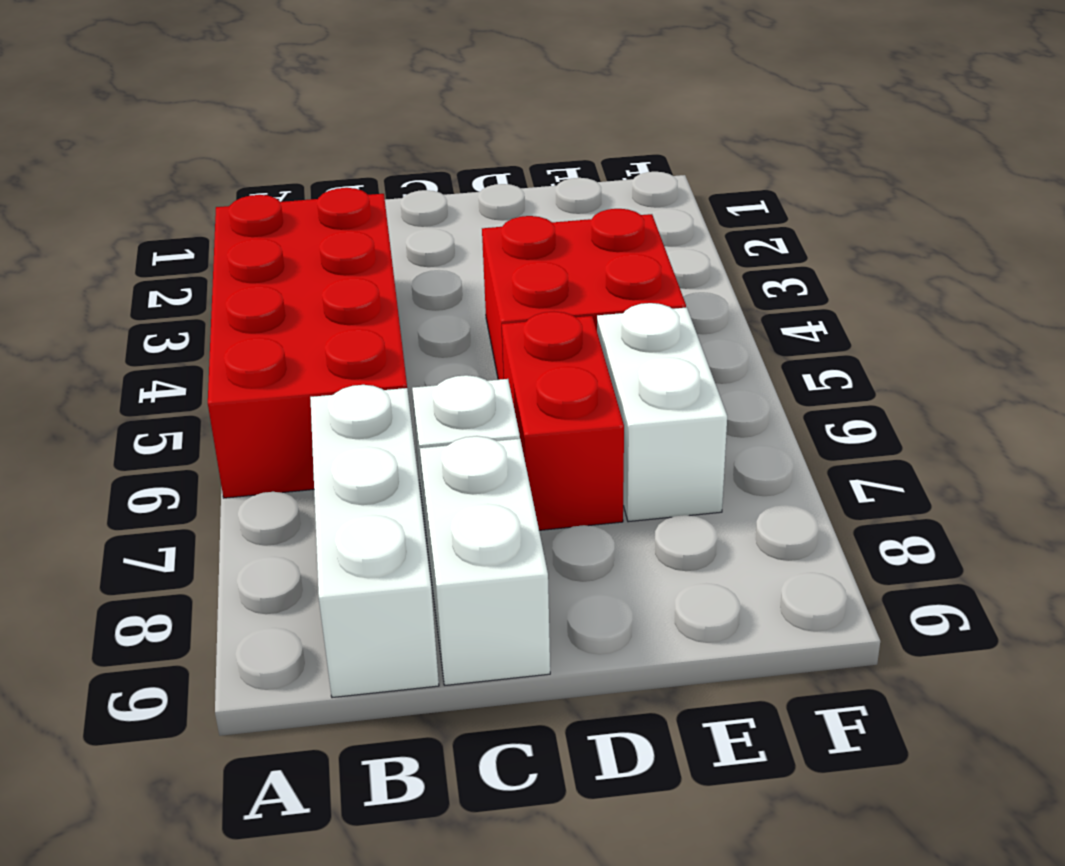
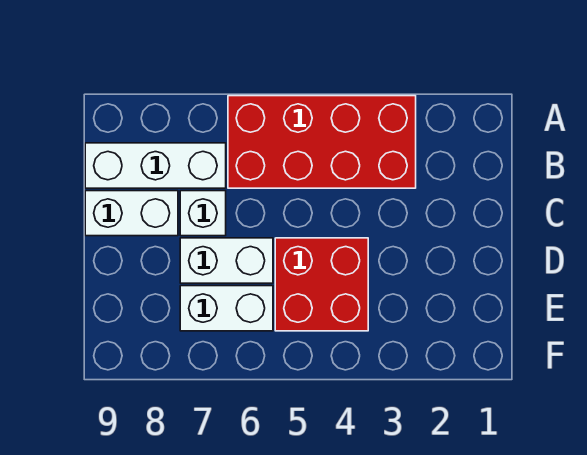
red 1x2 brick [502,311,624,530] -> white 1x2 brick [180,238,273,283]

